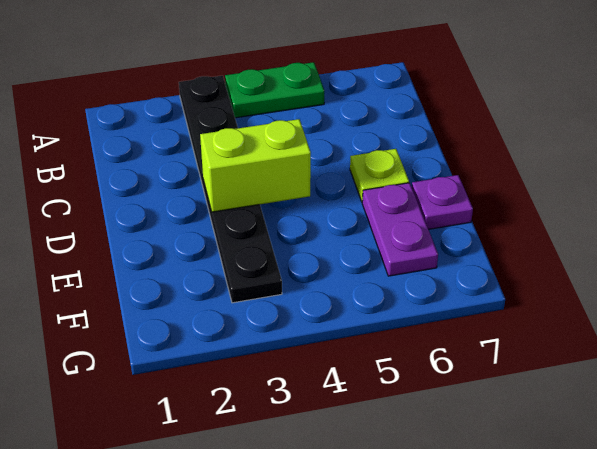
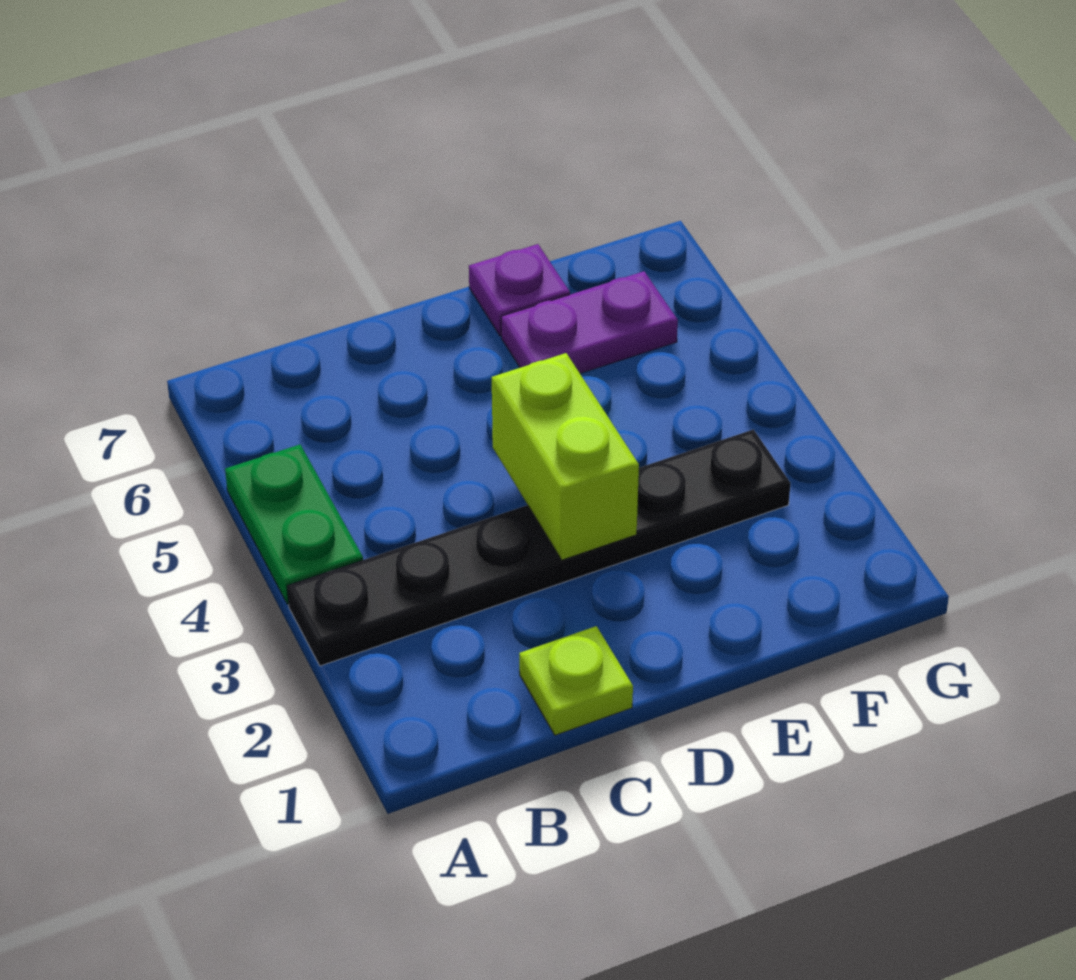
lime 1x1 plate [350,149,409,201] -> lime 1x1 plate moved to [519,626,633,735]

